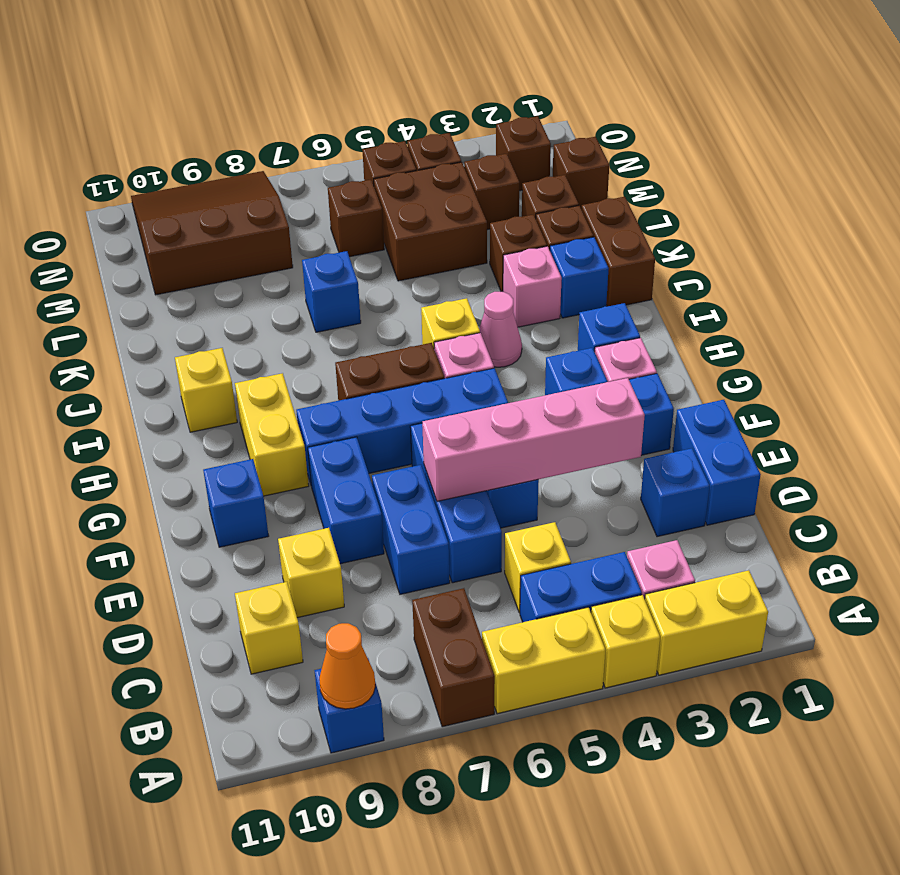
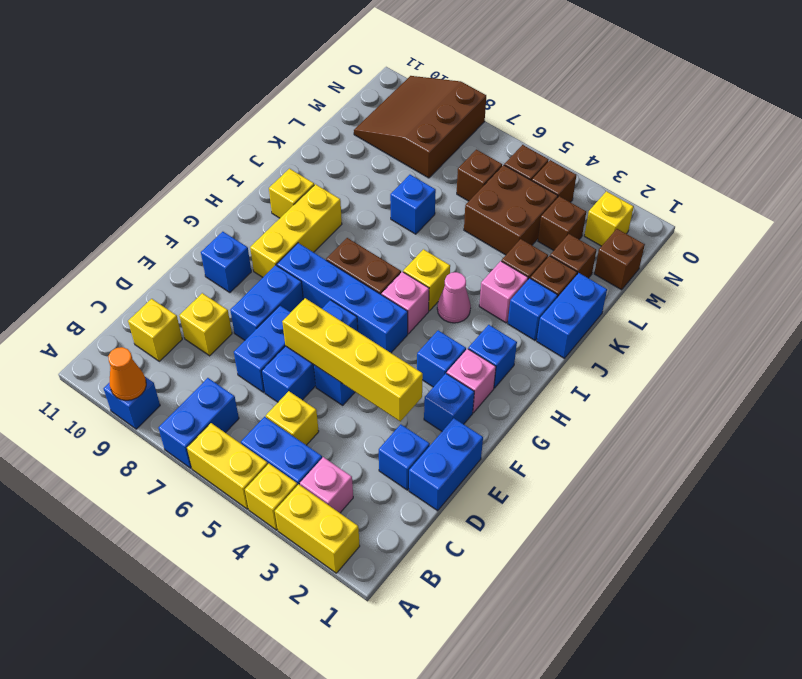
brown 1x2 brick [412,588,495,727] -> blue 1x2 brick [158,378,239,468]
pink 1x4 brick [422,378,645,501] -> yellow 1x4 brick [282,298,423,421]
yellow 1x2 brick [235,373,309,496] -> yellow 1x3 brick [250,184,342,277]
brown 1x2 brick [582,197,655,306] -> blue 1x2 brick [537,273,607,358]
brown 3x3 slope [131,171,293,295] -> brown 3x3 slope turned to [354,76,486,178]
brown 1x1 brick [496,116,551,191] -> yellow 1x1 brick [584,191,634,246]

